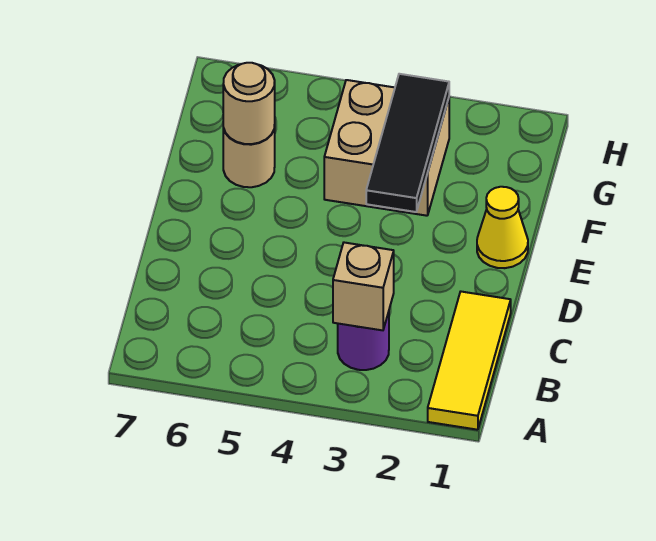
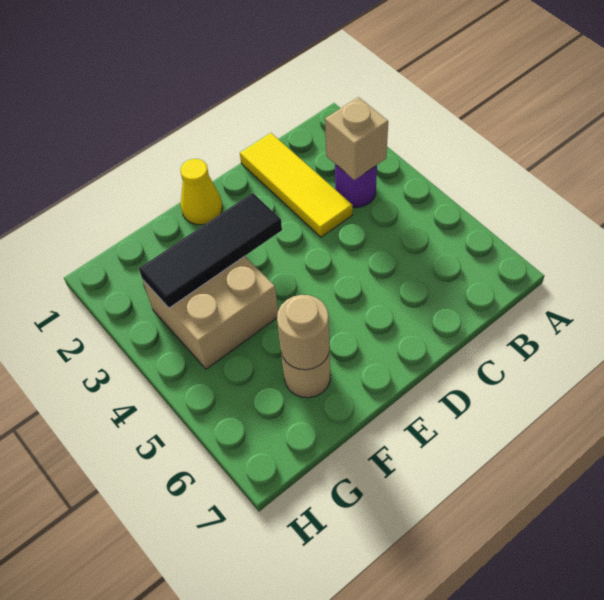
yellow 1x3 tile [428,292,511,430] -> yellow 1x3 tile turned to [240,133,353,237]

